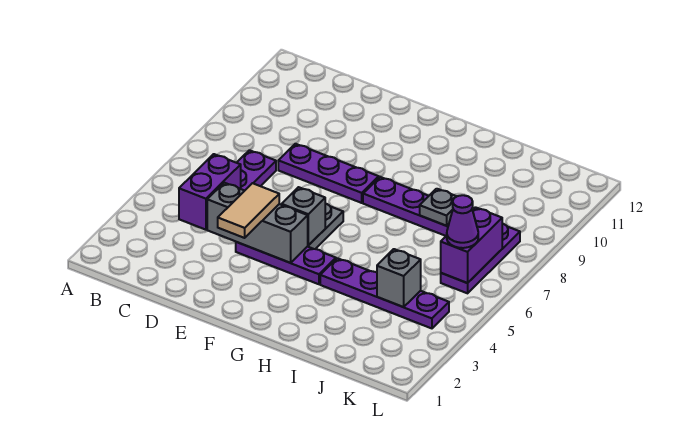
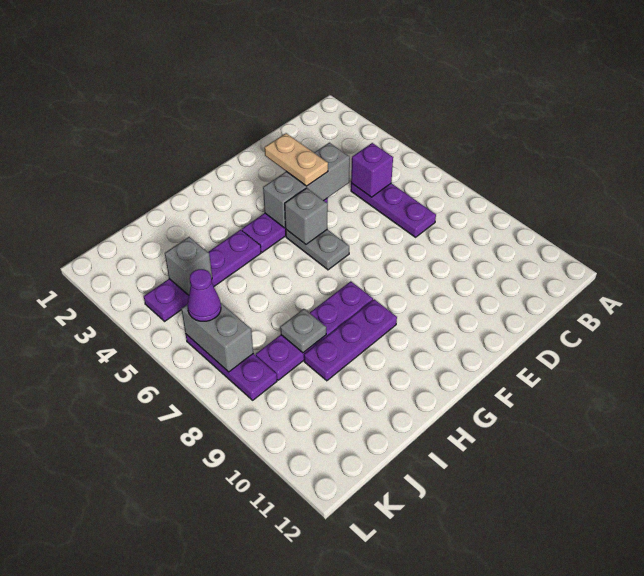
purple 1x2 brick [179,154,241,230] -> purple 1x1 brick [351,143,393,197]
purple 1x3 plate [278,144,379,203] -> purple 1x3 plate moved to [304,299,397,381]
tan 1x2 tile [218,183,279,238] -> tan 1x2 plate [265,133,328,186]
purple 1x2 brick [441,207,502,283] -> grey 1x2 brick [181,303,253,372]

